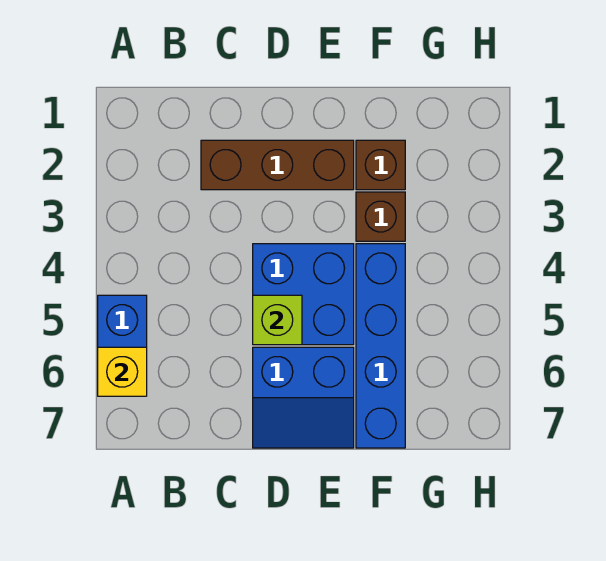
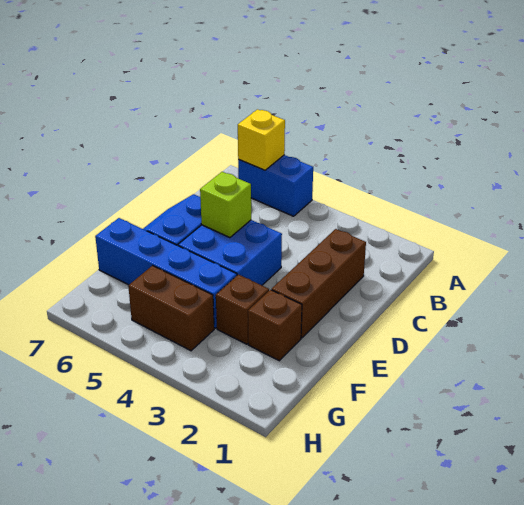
none -> brown 1x2 brick [128,266,214,351]

